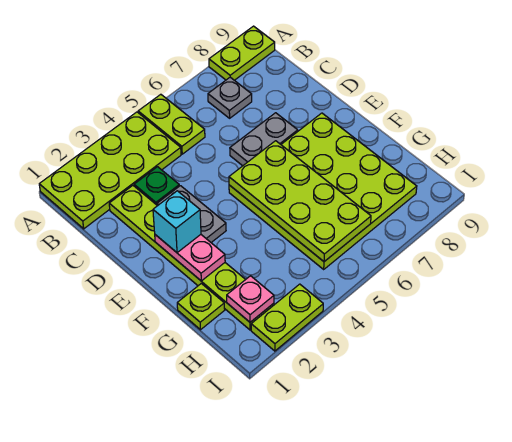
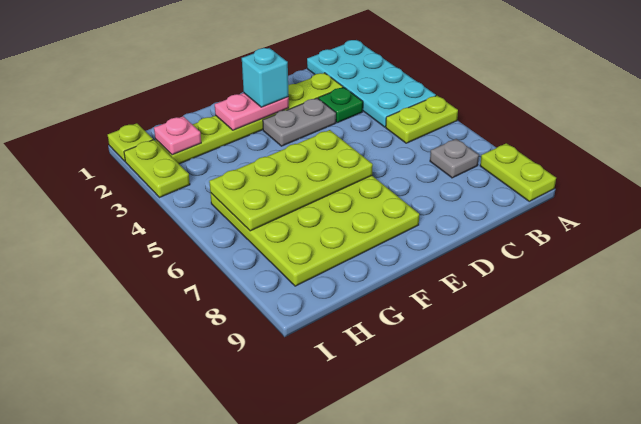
lime 2x4 plate [39,112,181,229] -> cyan 2x4 plate [307,40,436,127]
grey 1x2 plate [230,113,298,166] -> none
lime 1x1 plate [177,283,225,330] -> lime 1x1 plate moved to [108,123,153,161]

